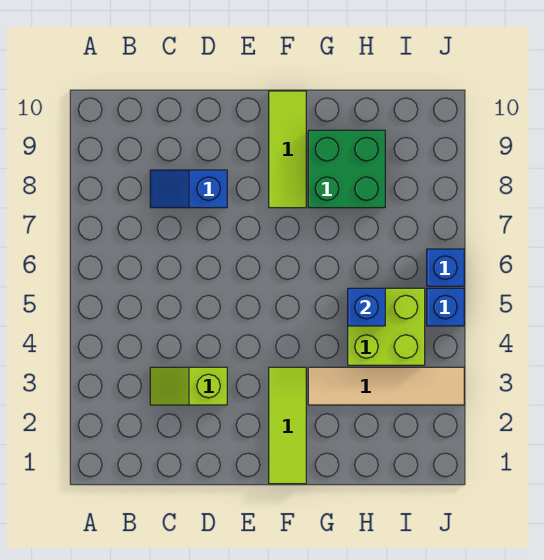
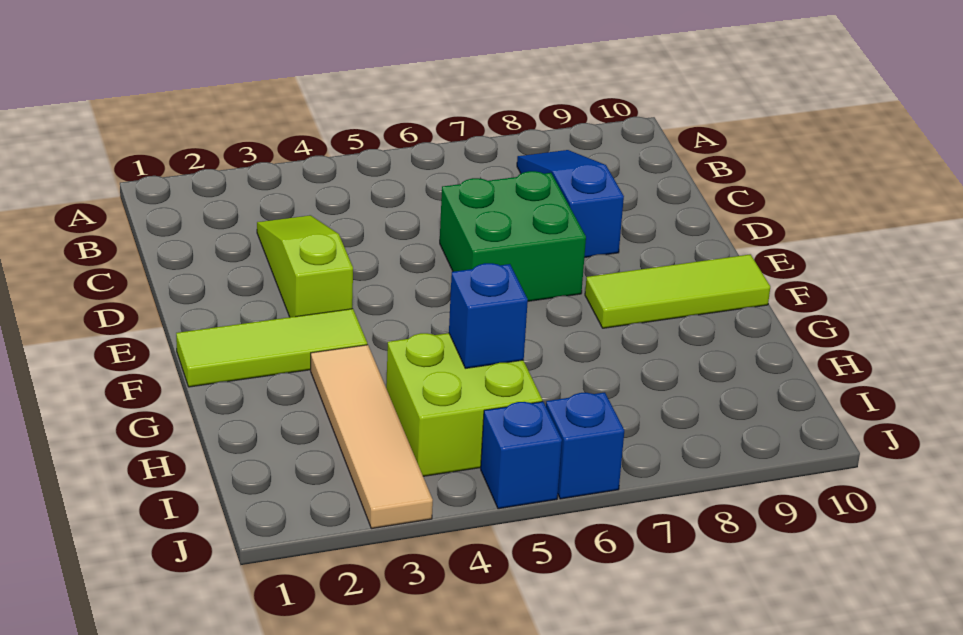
lime 1x2 slope [150,367,227,405] -> lime 1x3 slope [257,215,353,317]
blue 1x2 slope [150,170,227,208] -> blue 1x3 slope [517,150,624,258]
green 2x2 brick [308,130,385,208] -> green 2x2 brick moved to [440,171,586,301]

